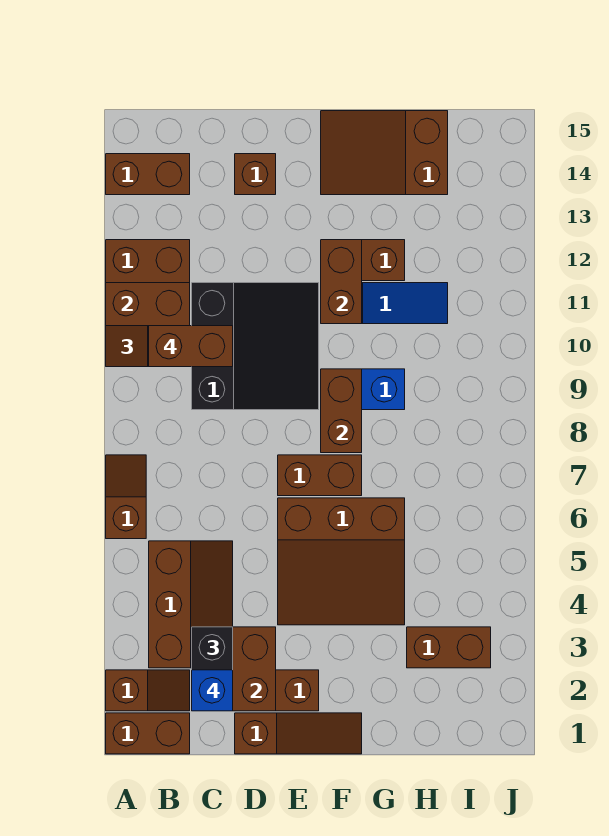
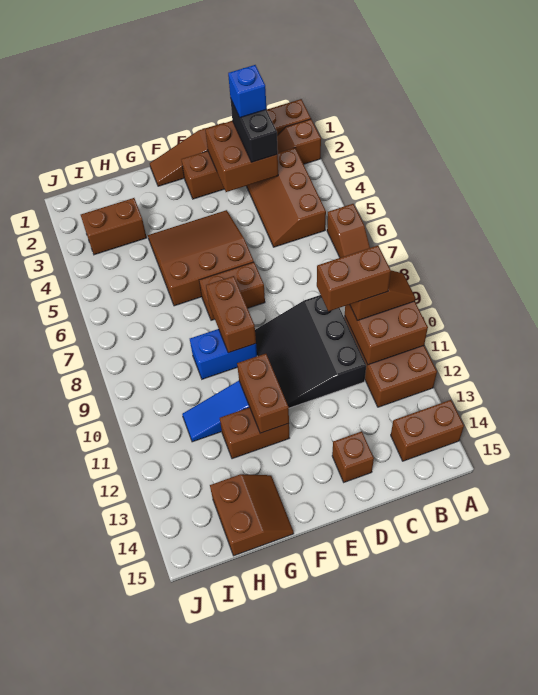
brown 2x3 slope [321,111,448,195] -> brown 2x2 slope [210,474,294,556]

